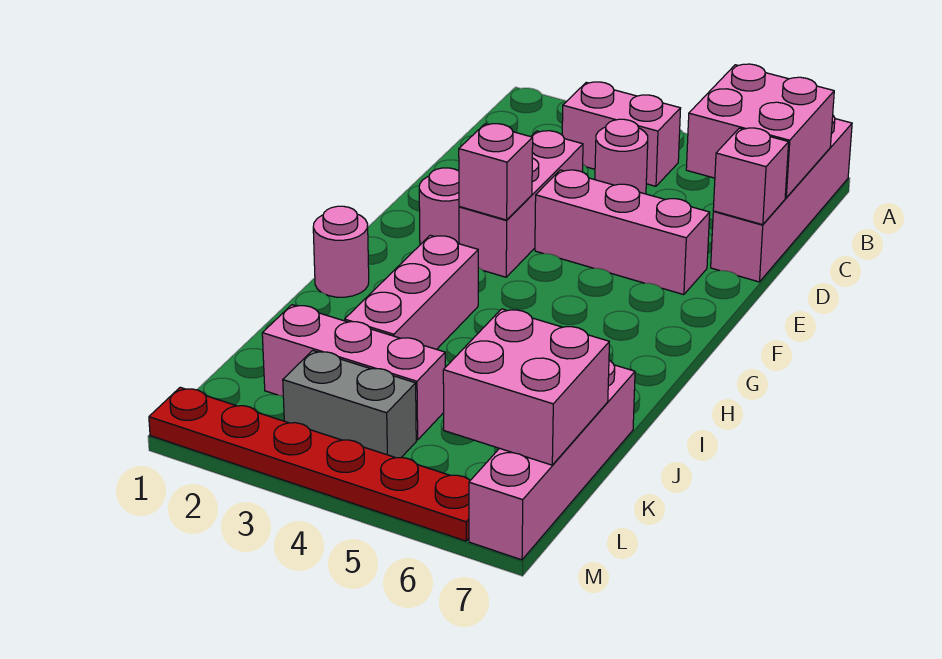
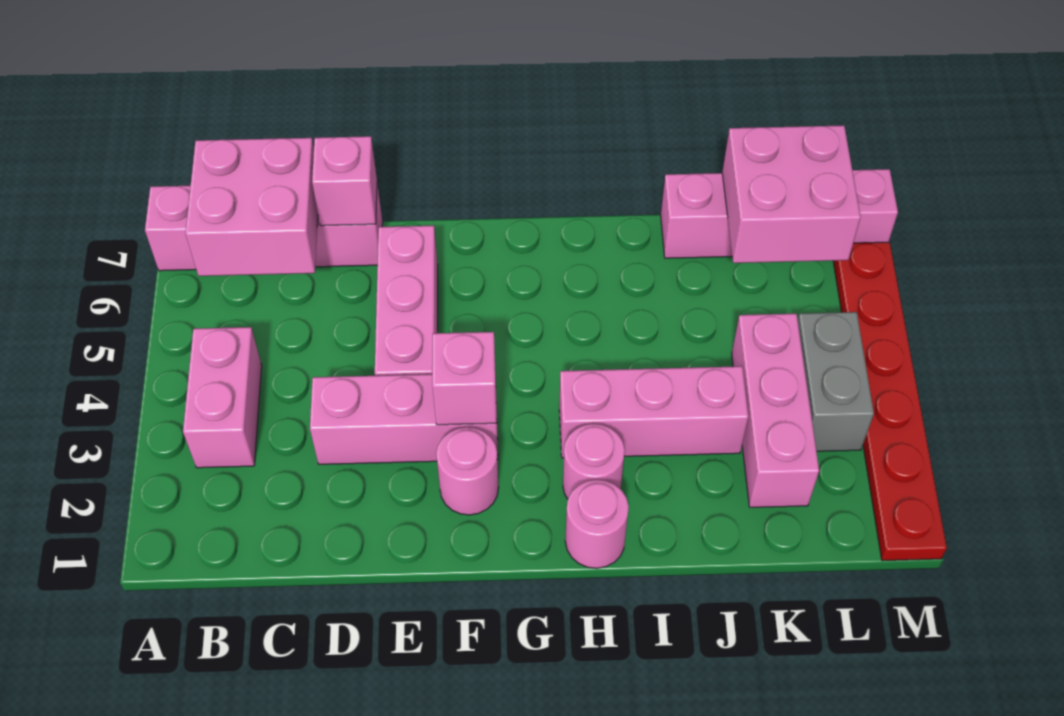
pink 1x1 round brick [595,119,648,194] -> pink 1x1 round brick moved to [563,424,625,499]

